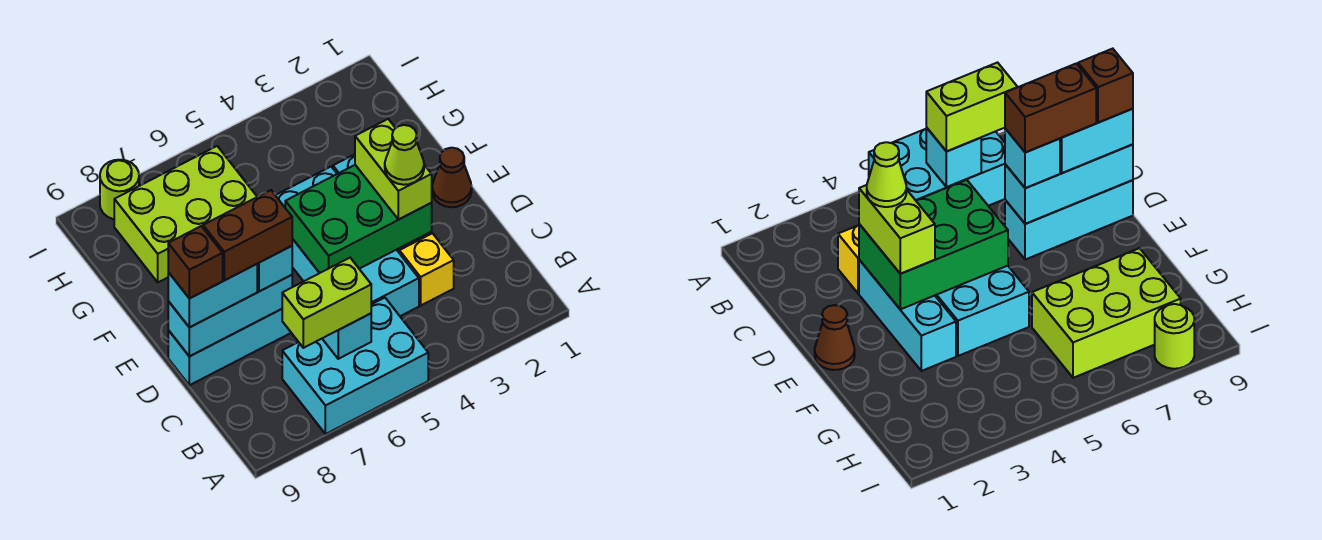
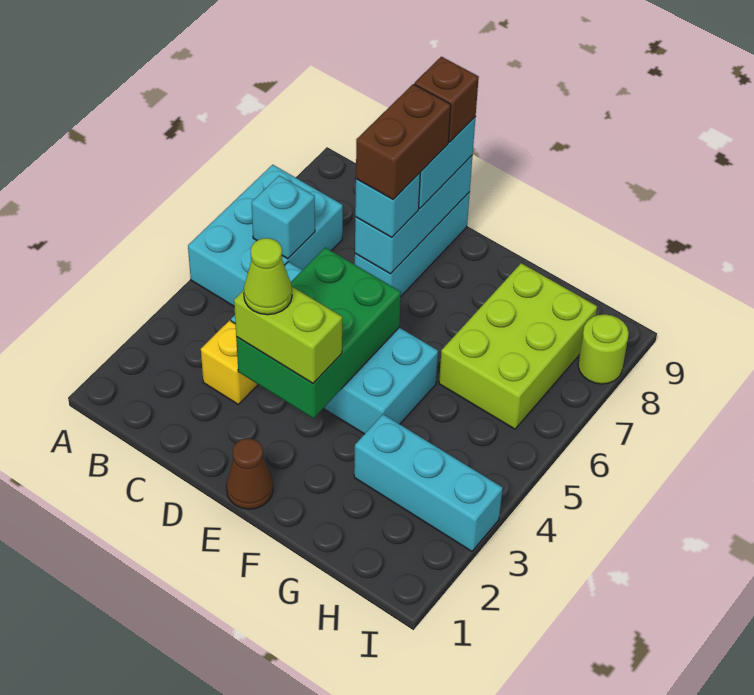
lime 1x2 brick [282,258,371,348] -> none
cyan 1x3 brick [859,260,956,371] -> cyan 1x3 brick moved to [354,414,503,551]

